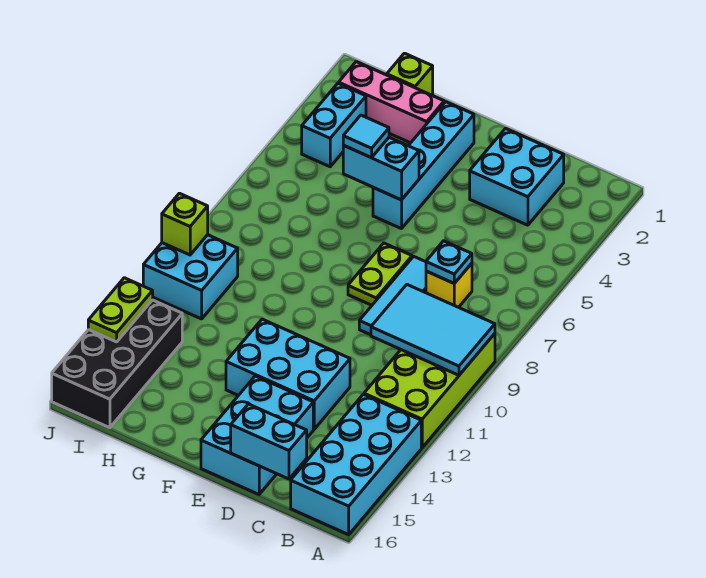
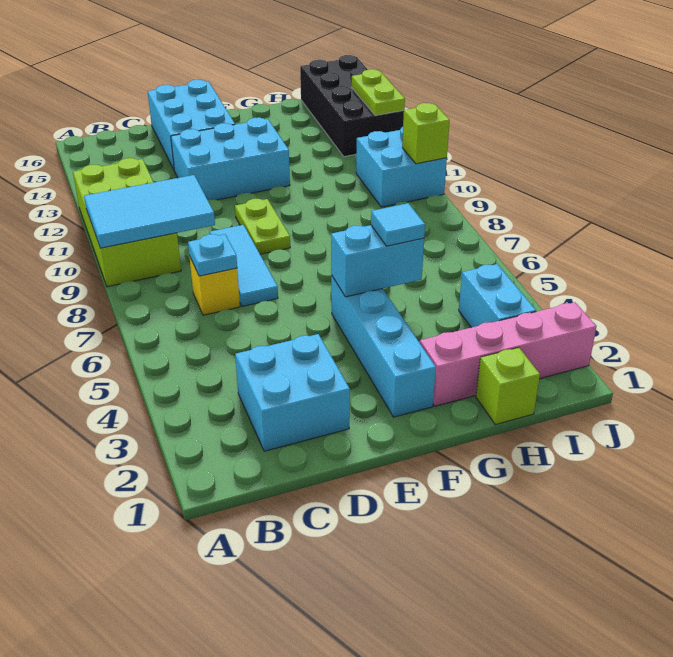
cyan 2x4 brick [291,394,421,535] -> none
cyan 1x2 brick [231,404,307,479] -> none
lime 1x2 plate [348,243,412,305] -> lime 1x2 plate moved to [235,199,290,254]
pink 1x3 brick [339,62,444,143] -> pink 1x4 brick [420,302,596,406]

